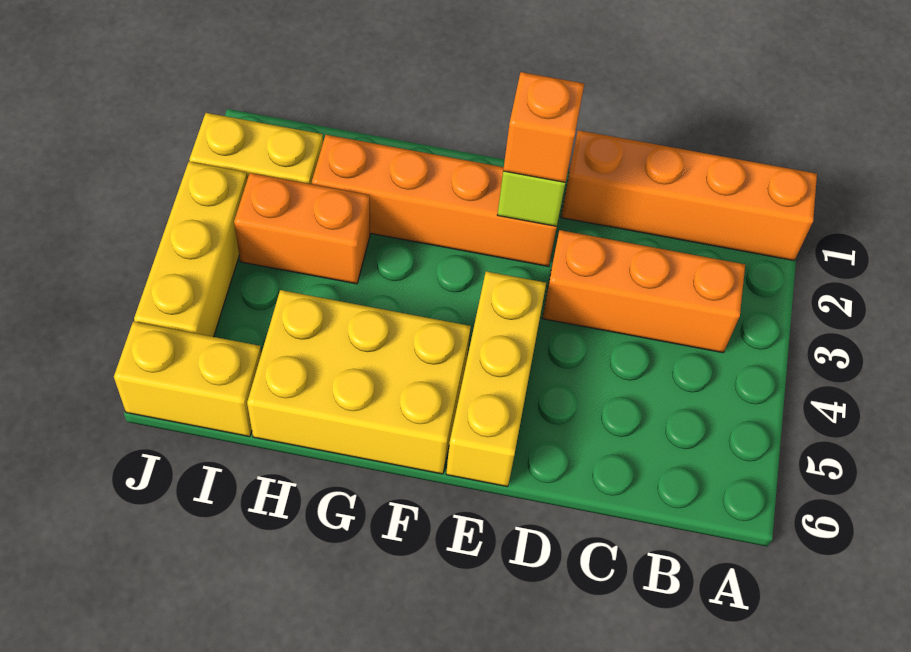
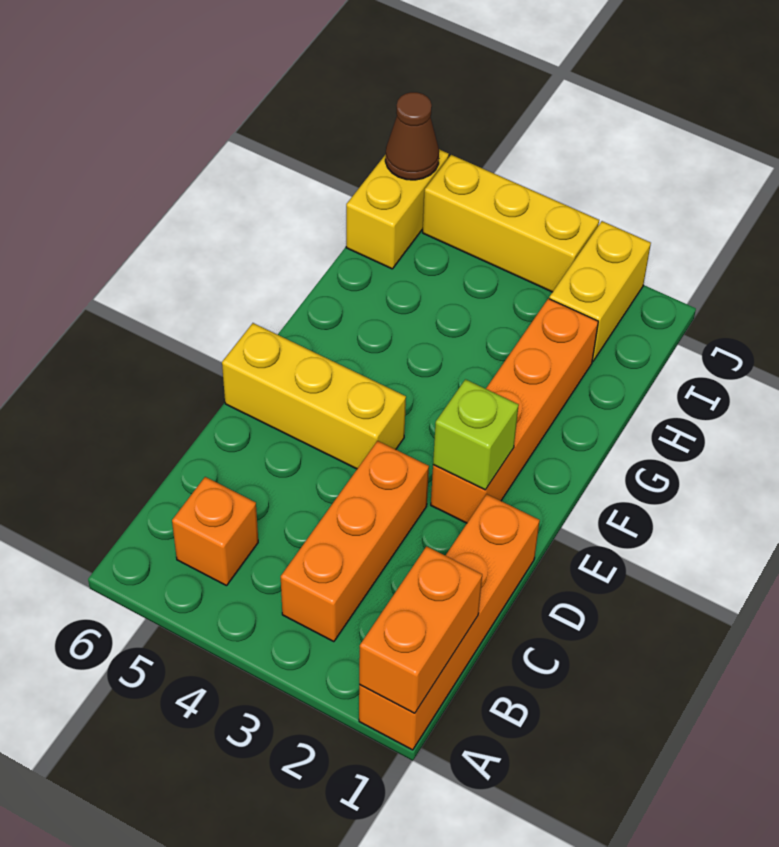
orange 1x1 brick [503,72,584,182] -> orange 1x1 brick moved to [172,477,258,586]
yellow 2x3 brick [247,290,471,474] -> none
orange 1x2 brick [234,173,370,284] -> orange 1x2 brick moved to [359,546,482,713]
none -> brown 1x1 cone [385,92,439,180]

